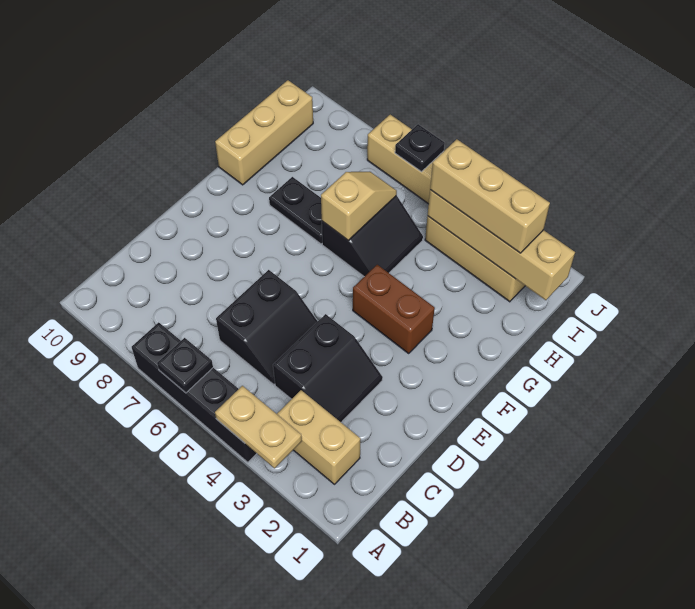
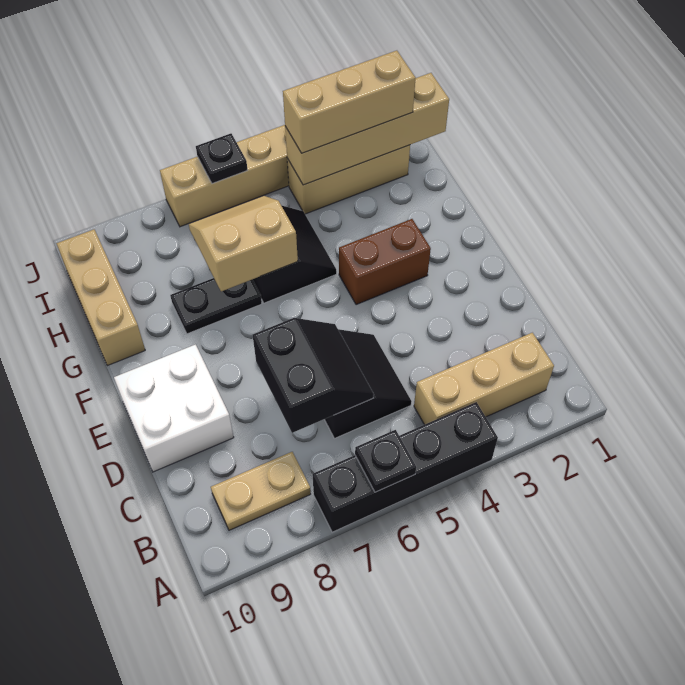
tan 1x2 plate [215,386,302,468] -> tan 1x2 plate moved to [211,452,311,530]
tan 1x2 brick [277,390,360,484] -> tan 1x3 brick [414,333,554,425]
black 2x2 slope [273,314,383,422] -> black 2x2 slope moved to [252,318,374,433]
none -> white 2x2 brick [114,345,234,472]
tan 1x2 slope [321,172,397,240] -> tan 2x2 slope [189,196,298,291]

